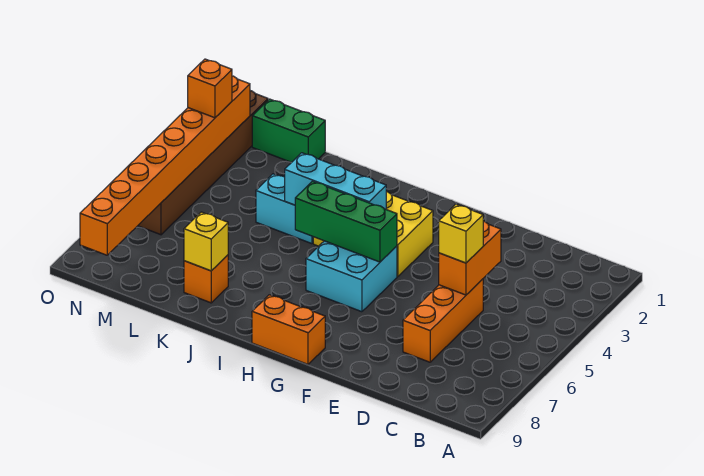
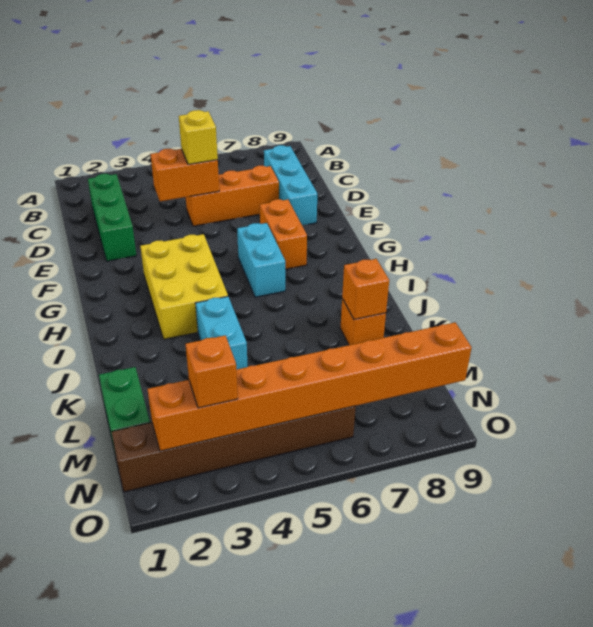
cyan 2x2 brick [306,241,397,312] -> cyan 1x2 brick [237,223,285,297]
green 1x3 brick [295,181,397,262] -> green 1x3 brick moved to [88,174,137,261]
orange 1x2 brick [252,295,325,364] -> orange 1x2 brick moved to [260,199,307,269]
cyan 1x3 brick [285,153,386,209] -> cyan 1x3 brick moved to [264,145,317,226]
yellow 1x1 brick [184,212,228,271] -> orange 1x1 brick [342,259,389,319]

